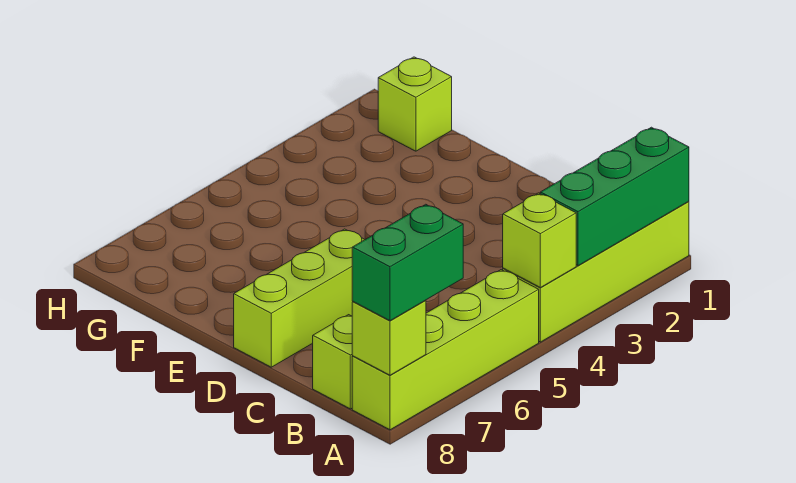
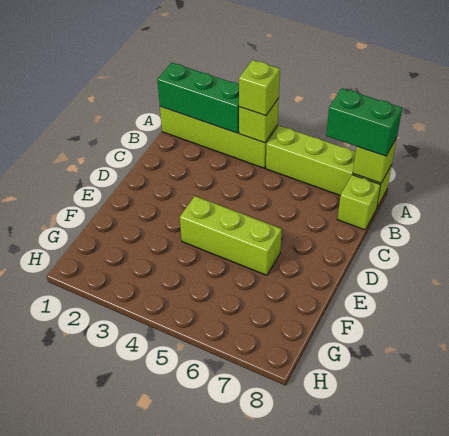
lime 1x3 brick [234,229,365,367] -> lime 1x3 brick moved to [180,196,282,275]
lime 1x1 brick [378,57,452,151] -> lime 1x1 brick moved to [239,60,280,116]

